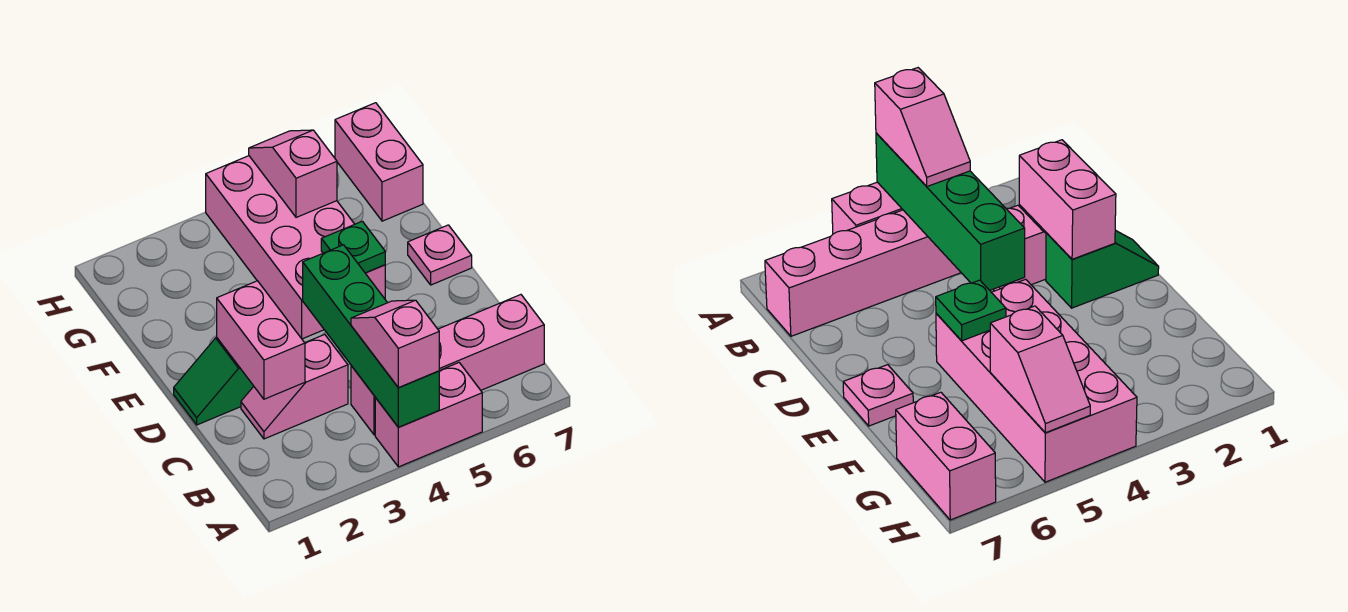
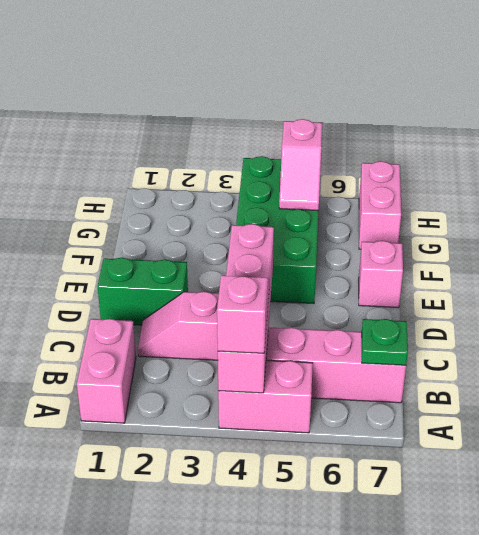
green 1x4 brick [303,245,439,427] -> pink 1x4 brick [218,224,274,393]
pink 1x2 brick [217,281,305,399] -> pink 1x2 brick moved to [77,319,136,423]
green 1x2 slope [174,338,254,425] -> green 1x2 brick [97,258,188,325]
pink 2x4 brick [206,156,385,339] -> green 2x4 brick [236,156,318,304]
green 1x1 plate [321,221,385,273] -> green 1x1 plate moved to [362,319,408,365]
pink 1x1 plate [408,225,472,285] -> pink 1x1 brick [359,241,403,308]
pink 1x2 slope [249,130,337,217] -> pink 1x2 slope turned to [279,119,322,210]

